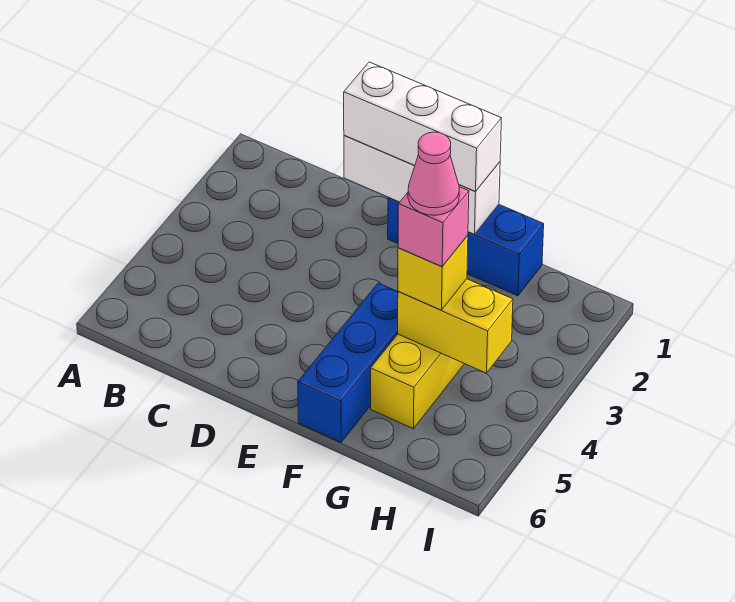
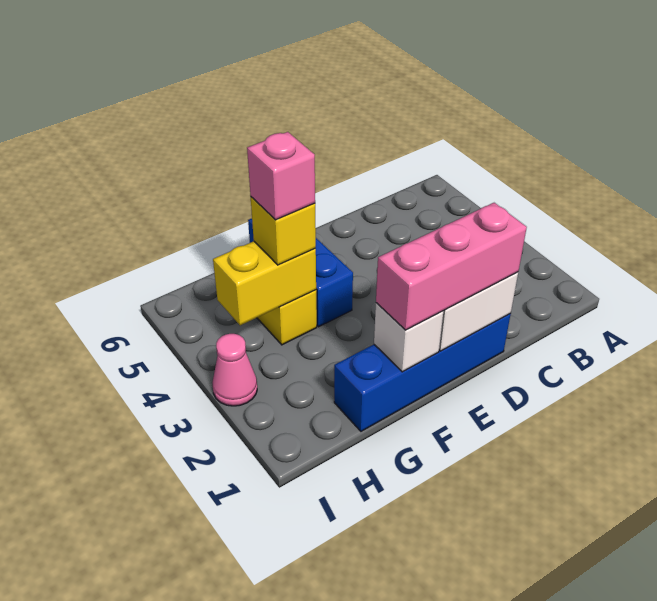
white 1x3 brick [344,62,501,191] -> pink 1x3 brick [376,203,527,330]
blue 1x3 brick [388,197,544,296] -> blue 1x4 brick [334,314,511,431]
pink 1x1 cone [408,132,459,215] -> pink 1x1 cone moved to [212,334,257,406]

